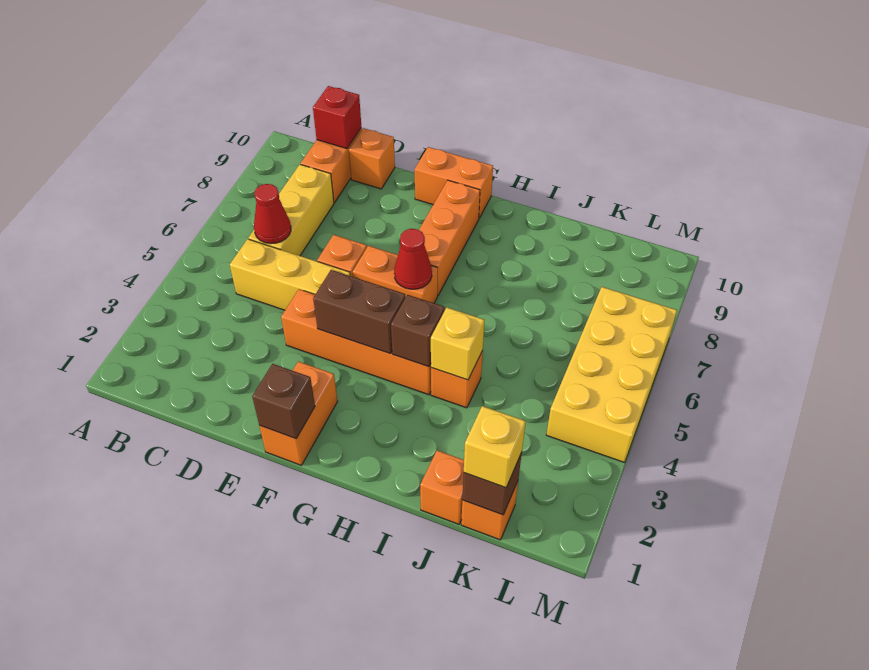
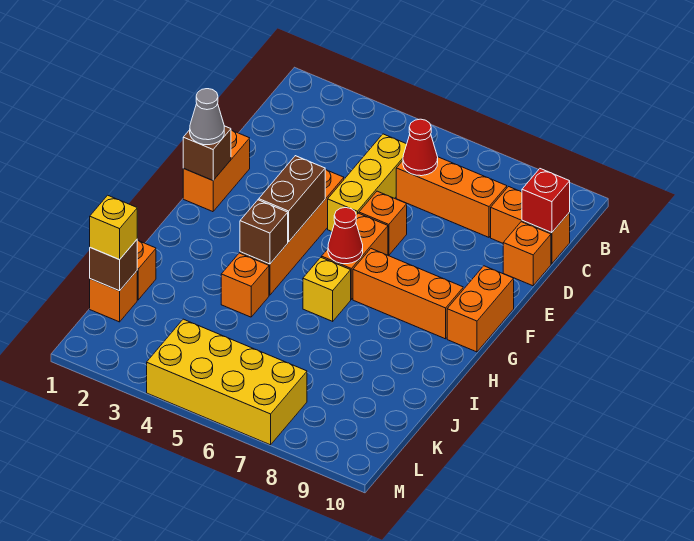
yellow 1x3 brick [248,164,334,256] -> orange 1x3 brick [396,157,507,237]
orange 1x2 brick [259,361,338,465] -> orange 1x2 brick turned to [183,130,250,212]
none -> grey 1x1 cone [190,89,224,145]
yellow 1x1 brick [431,308,484,380] -> yellow 1x1 brick moved to [303,257,351,321]

